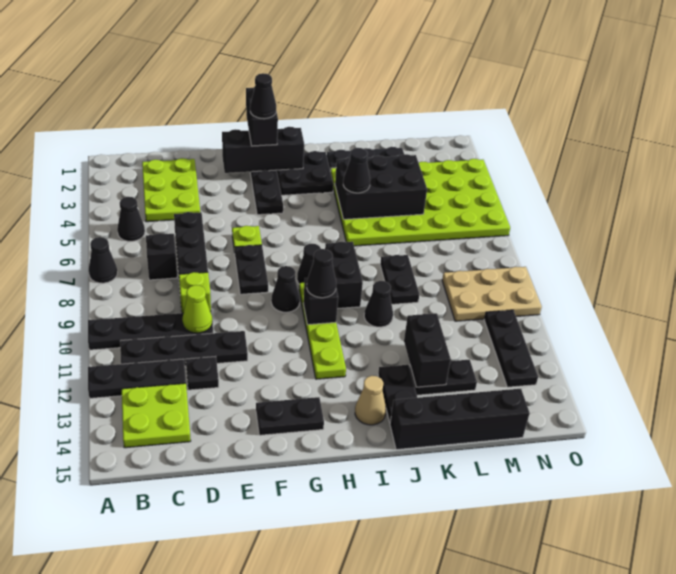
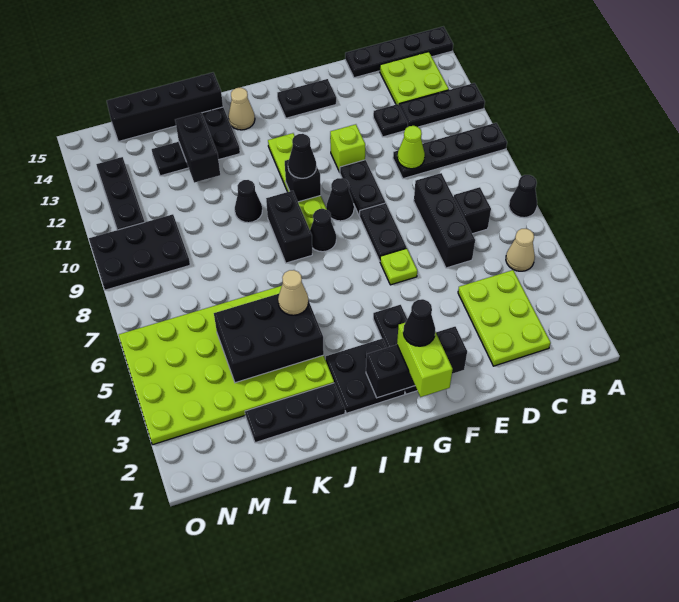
black 1x1 cone [117,197,145,241] -> tan 1x1 cone [506,229,535,271]
black 1x4 plate [120,331,248,366] -> black 1x4 plate moved to [345,27,453,78]
lime 1x1 brick [179,272,211,313] -> lime 1x1 brick moved to [330,124,365,172]
black 1x2 brick [246,87,278,146] -> lime 1x2 brick [397,323,453,397]
black 1x1 cone [343,148,370,193] -> tan 1x1 cone [278,270,309,315]
black 1x2 plate [380,255,419,304] -> black 1x2 plate moved to [340,160,385,216]
tan 2x3 plate [442,267,542,321] -> black 2x3 plate [89,214,190,290]

